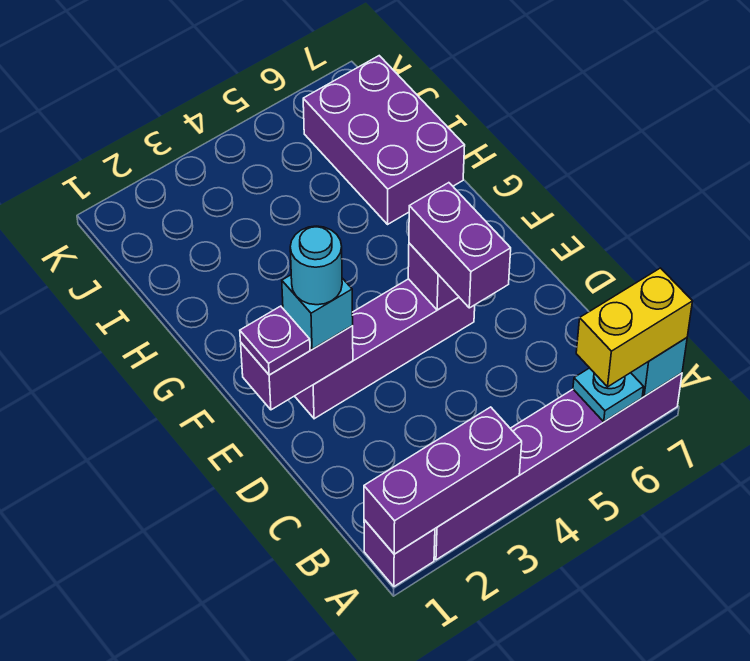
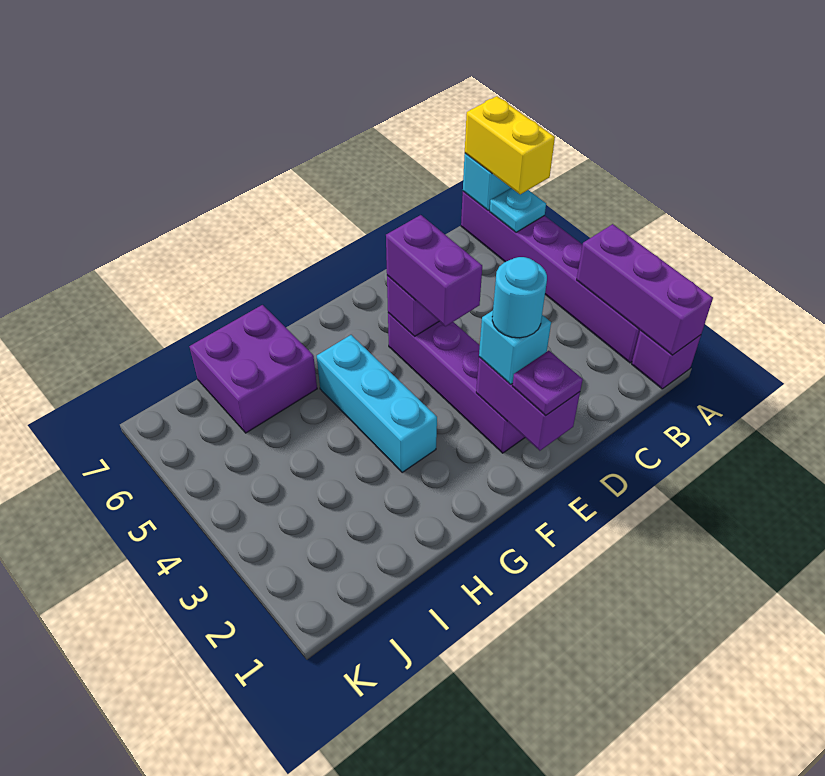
purple 1x2 brick [409,183,511,308] -> purple 1x2 brick turned to [386,215,482,326]
none -> cyan 1x3 brick [317,335,437,472]
purple 2x3 brick [303,56,465,224] -> purple 2x2 brick [189,305,317,433]

